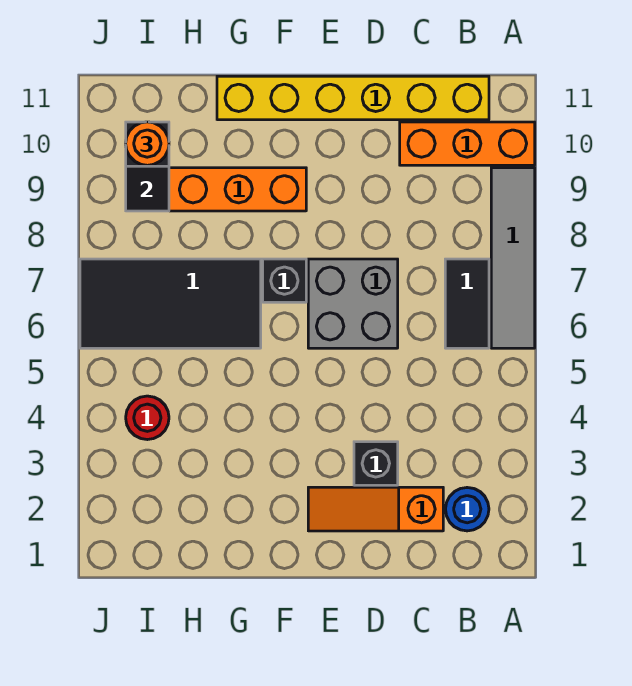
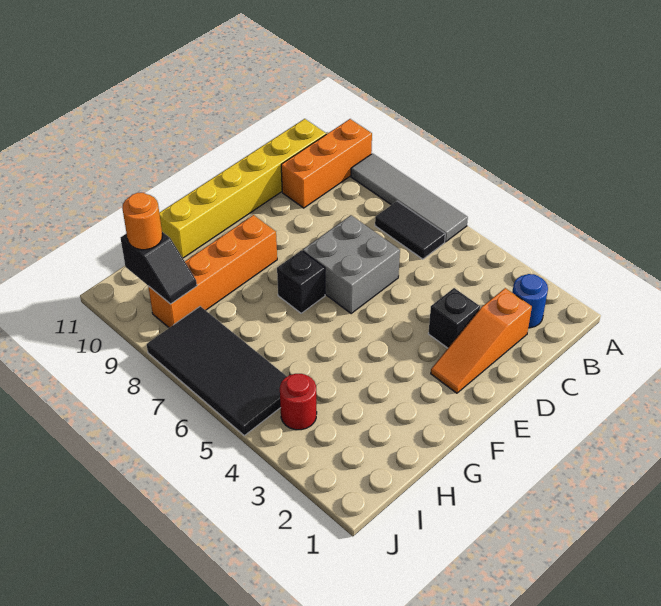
black 2x4 tile [80,259,261,348] -> black 2x4 tile turned to [147,306,287,435]

